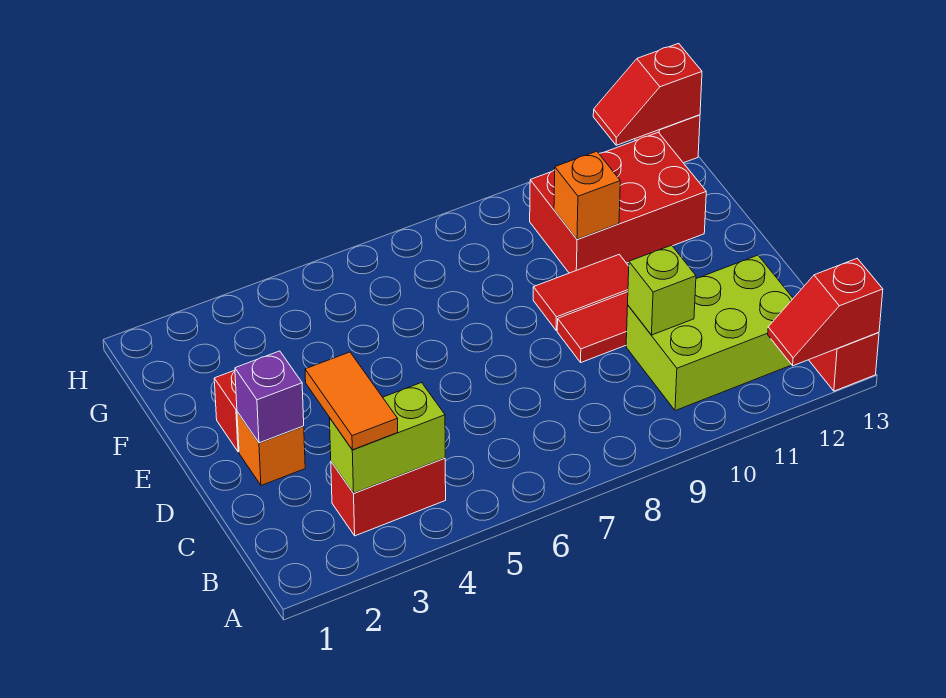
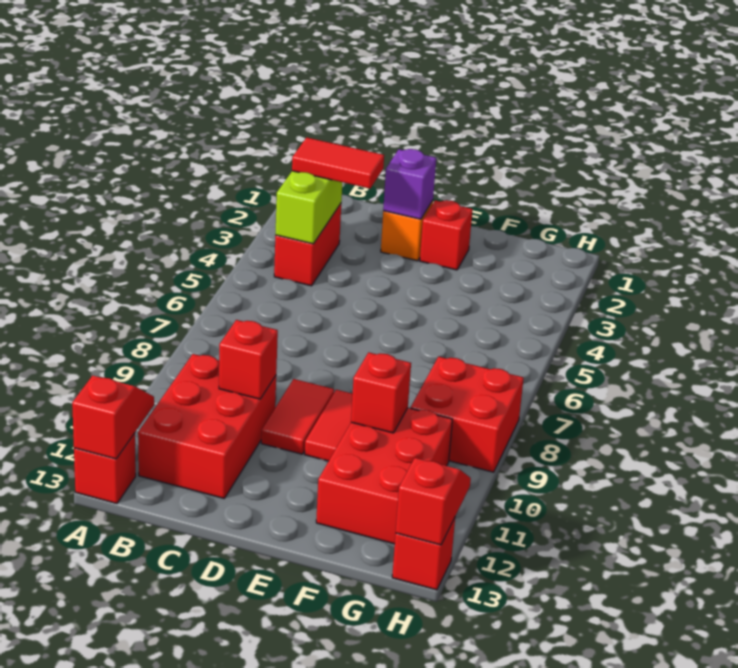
orange 1x2 tile [305,352,398,450] -> red 1x2 tile [292,138,384,189]
lime 2x3 brick [626,255,793,411] -> red 2x3 brick [138,354,276,498]
lime 1x1 brick [628,245,696,335] -> red 1x1 brick [219,320,278,399]
orange 1x1 brick [554,151,620,239] -> red 1x1 brick [351,352,411,433]
none -> red 2x2 brick [411,357,524,472]

